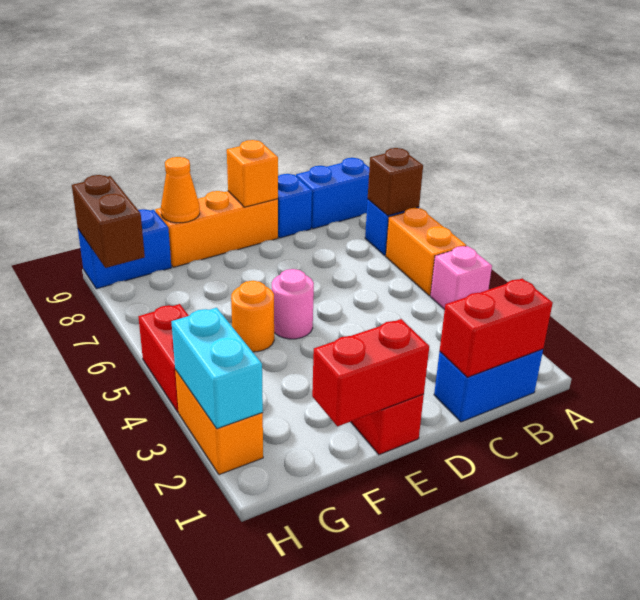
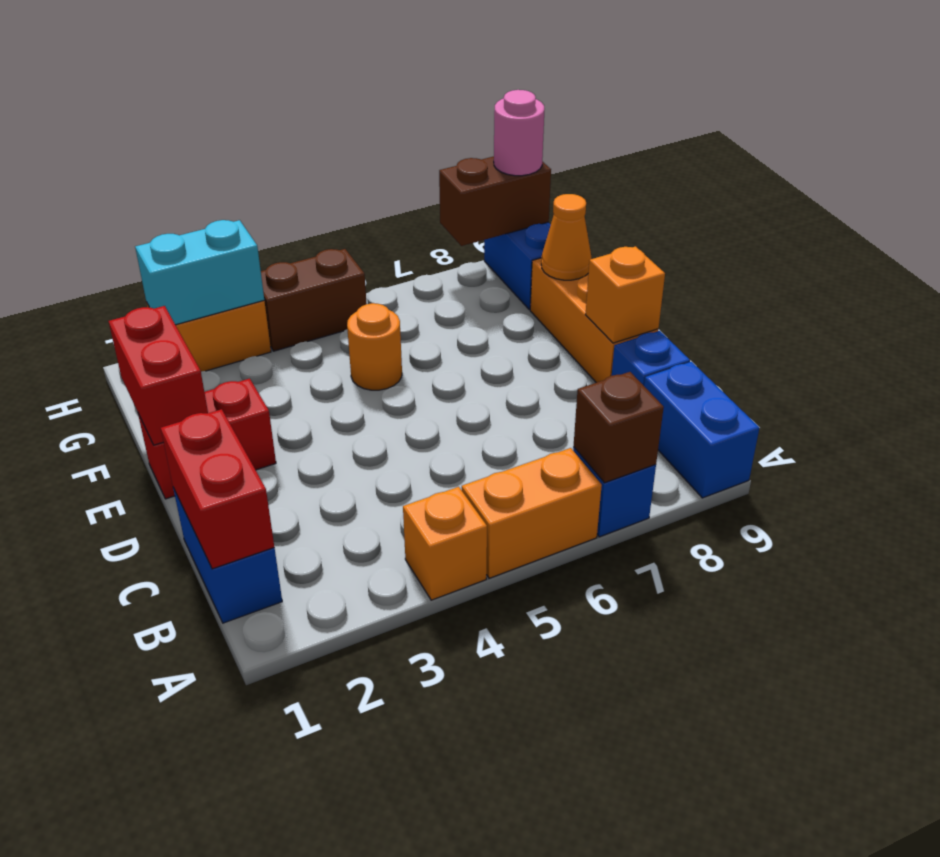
pink 1x1 brick [430,246,492,310] -> orange 1x1 brick [403,487,487,600]
pink 1x1 round brick [272,269,314,339] -> pink 1x1 round brick moved to [494,90,544,176]
red 1x2 brick [138,304,189,412] -> brown 1x2 brick [261,249,367,351]

